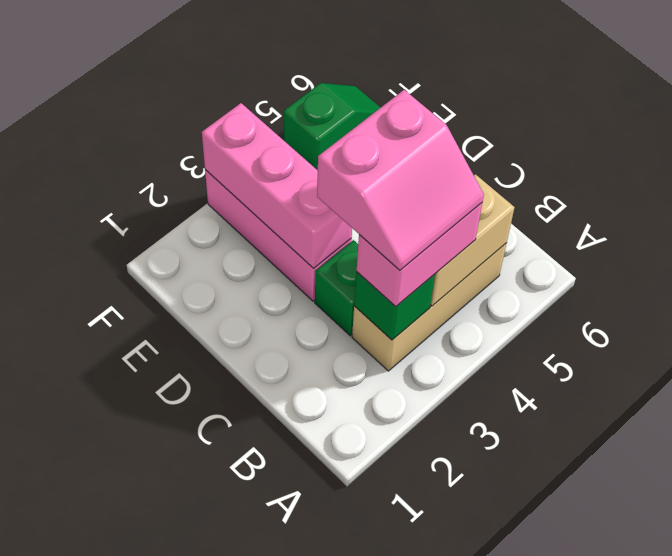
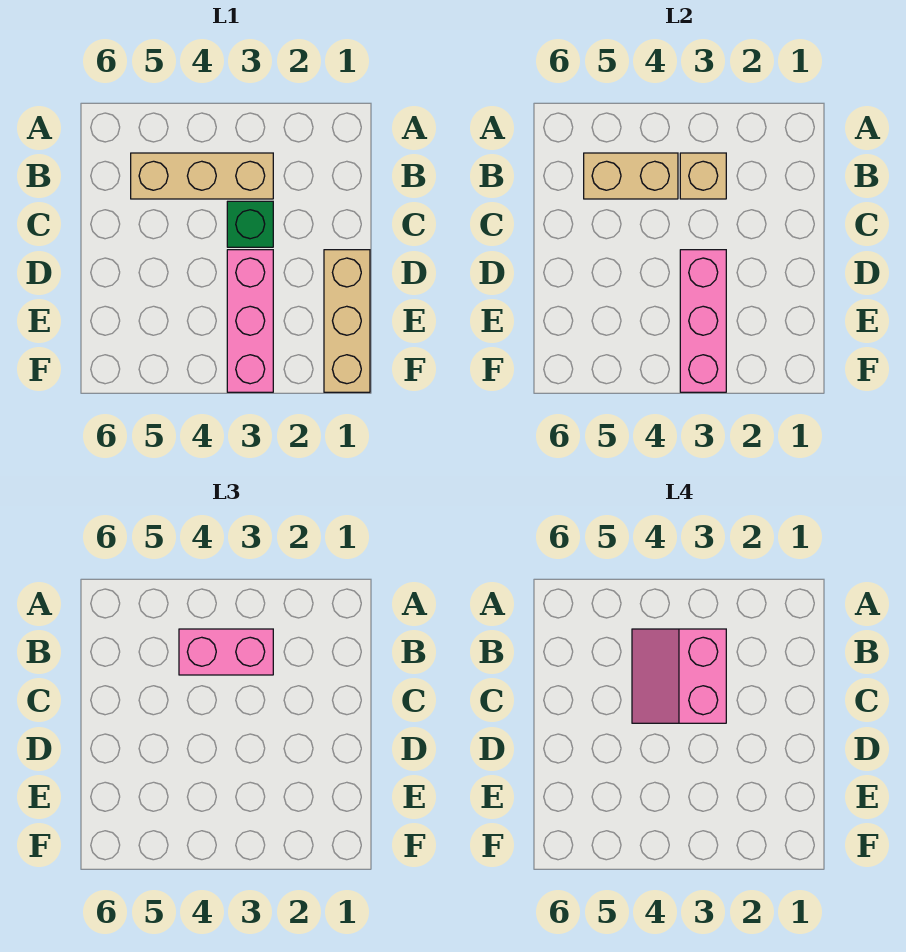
green 1x1 brick [354,272,435,340] -> tan 1x1 brick [680,153,726,199]
pink 2x2 slope [317,90,484,270] -> pink 2x2 slope turned to [632,629,726,723]
none -> tan 1x3 brick [324,250,370,392]
green 1x2 slope [284,83,381,170] -> none

